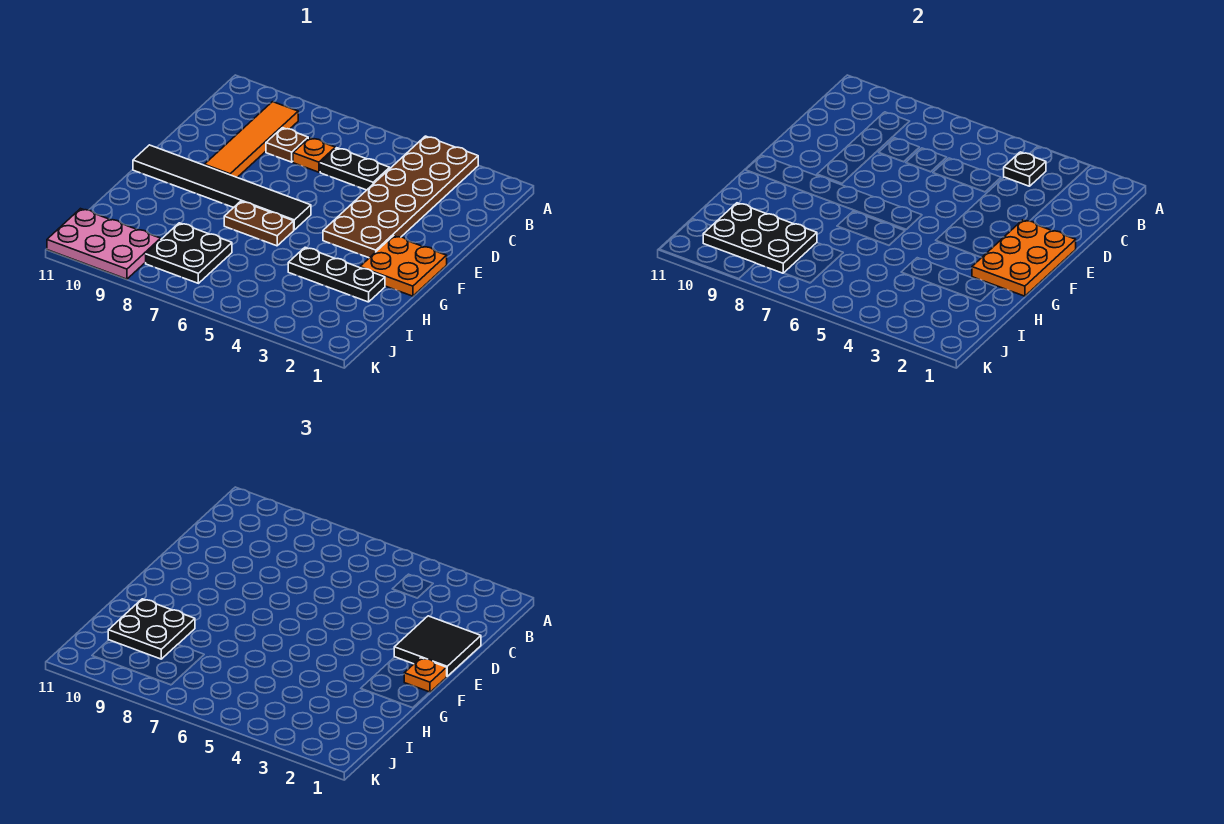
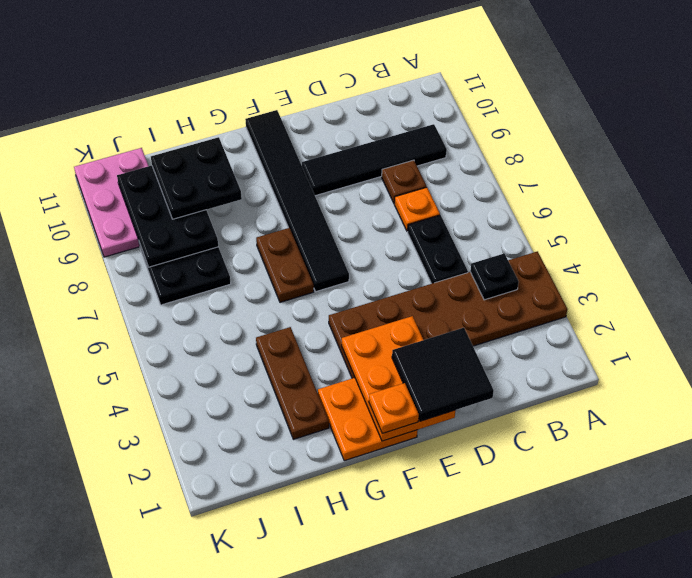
orange 1x4 tile [204,102,298,177] -> black 1x4 tile [302,124,447,196]
orange 2x3 plate [972,220,1076,296] -> orange 2x3 plate turned to [342,316,455,441]
black 1x3 plate [288,247,385,302] -> brown 1x3 plate [256,327,329,439]

